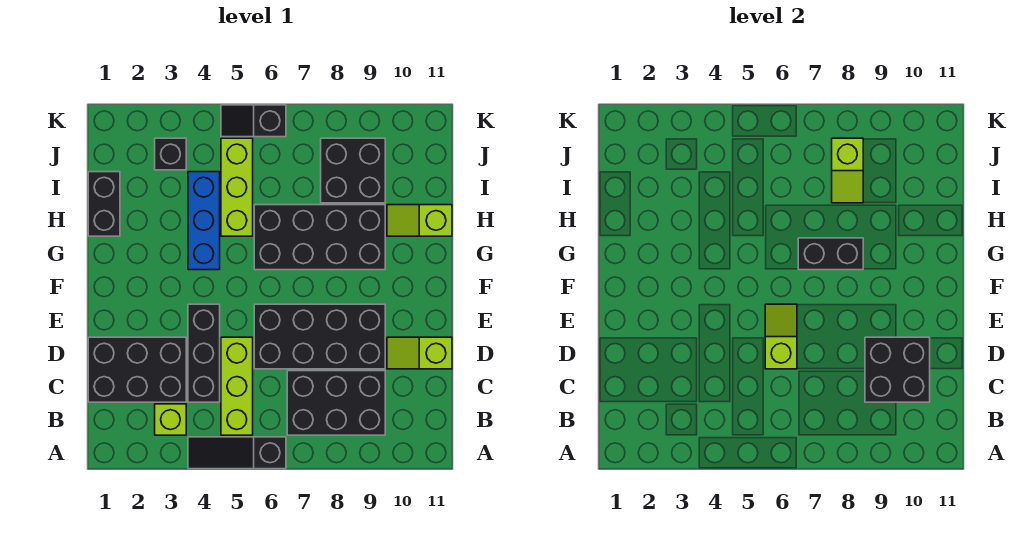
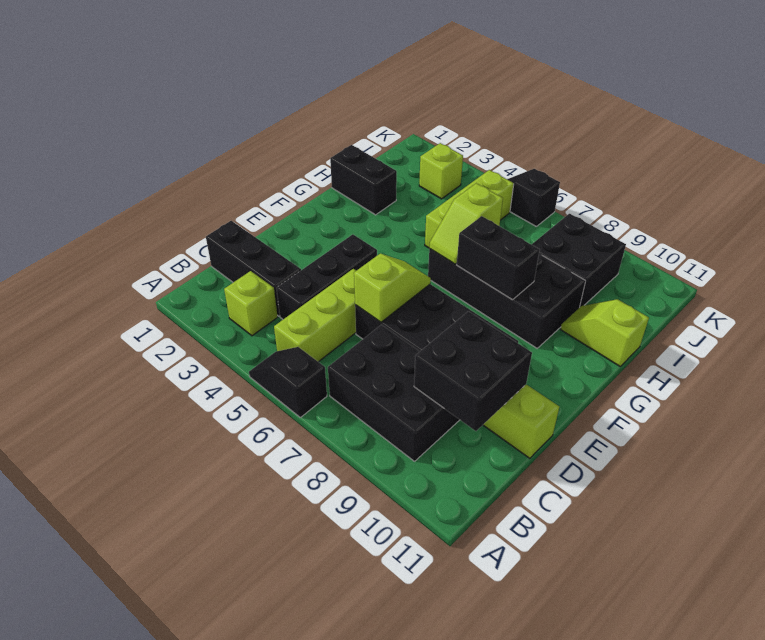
black 1x3 slope [188,437,286,469] -> black 1x2 slope [249,347,327,417]
black 2x3 brick [88,337,186,402] -> black 1x3 brick [206,221,301,316]
blue 1x3 brick [188,172,220,270] -> none
black 1x2 brick [88,172,120,236] -> black 1x2 brick turned to [330,145,397,215]
lime 1x2 slope [832,138,863,203] -> lime 1x2 slope moved to [429,183,503,264]
black 1x1 brick [155,138,186,170] -> lime 1x1 brick [419,143,463,199]

